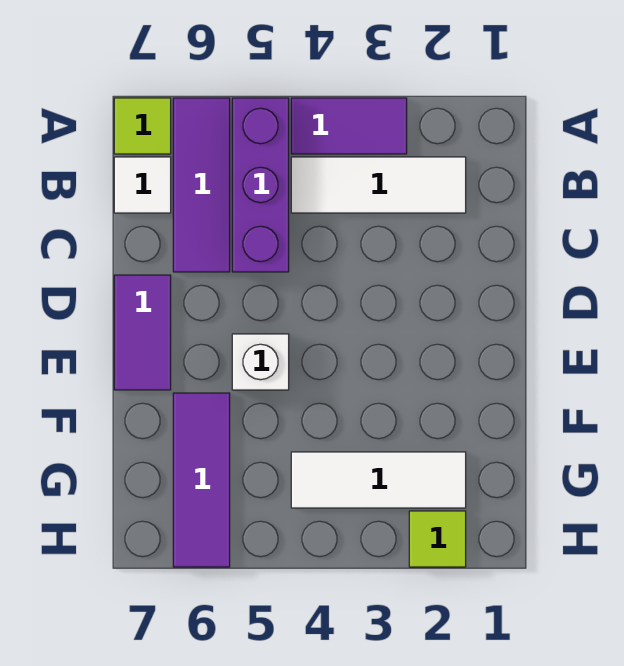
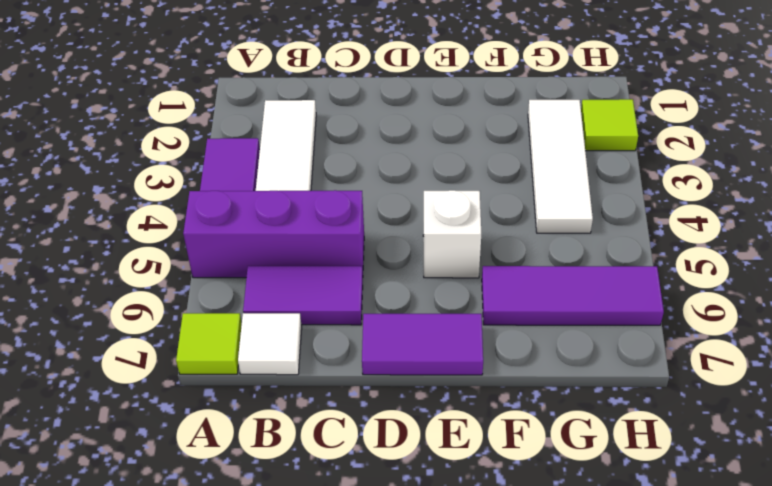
purple 1x3 tile [173,98,230,272] -> purple 1x2 tile [243,266,363,325]

